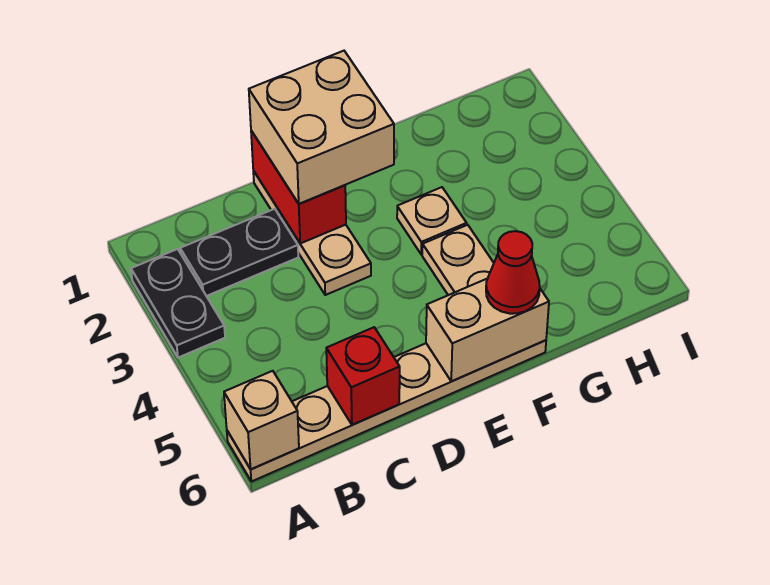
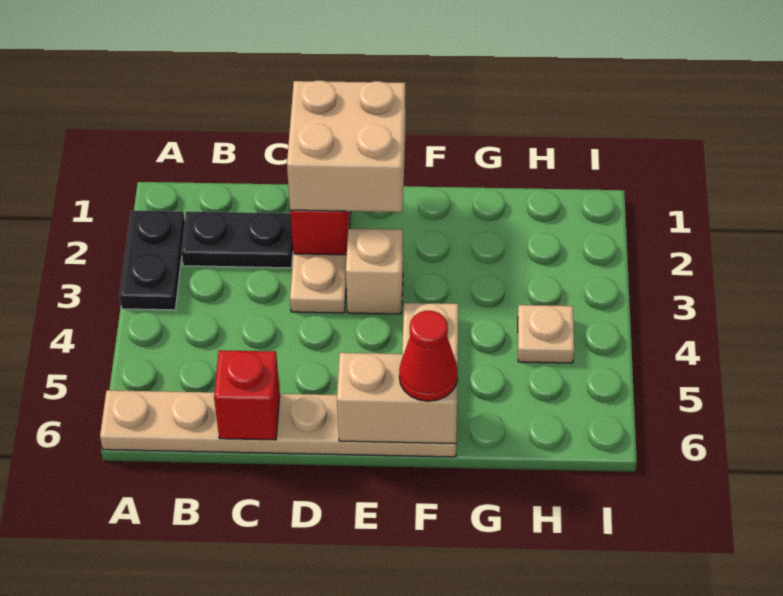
tan 1x1 brick [224,371,299,469] -> tan 1x1 brick moved to [346,229,403,314]
tan 1x1 plate [397,187,467,254] -> tan 1x1 plate moved to [518,305,574,363]

